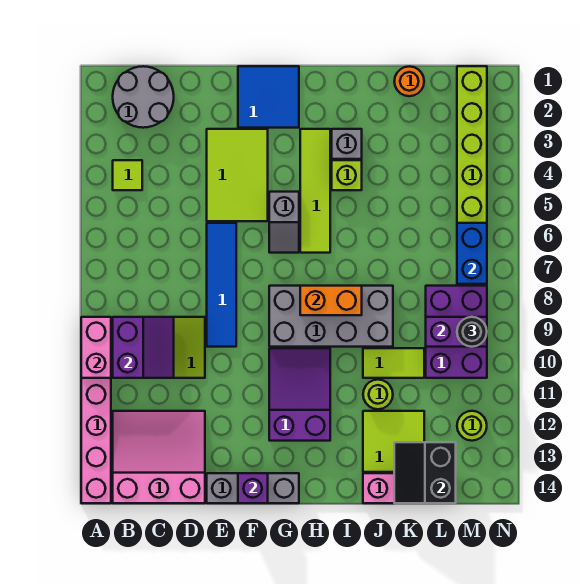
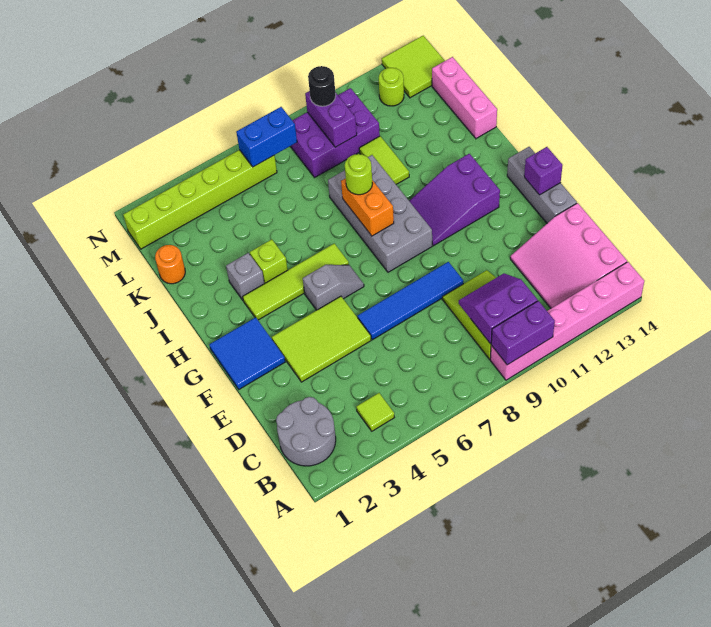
pink 1x2 brick [81,317,111,378] -> purple 1x2 brick [491,301,555,365]
lime 1x1 round brick [363,380,393,409] -> lime 1x1 round brick moved to [345,154,372,195]
lime 2x2 tile [363,411,424,472] -> lime 2x2 tile moved to [382,36,445,98]
black 2x2 slope [394,442,456,503] -> none

